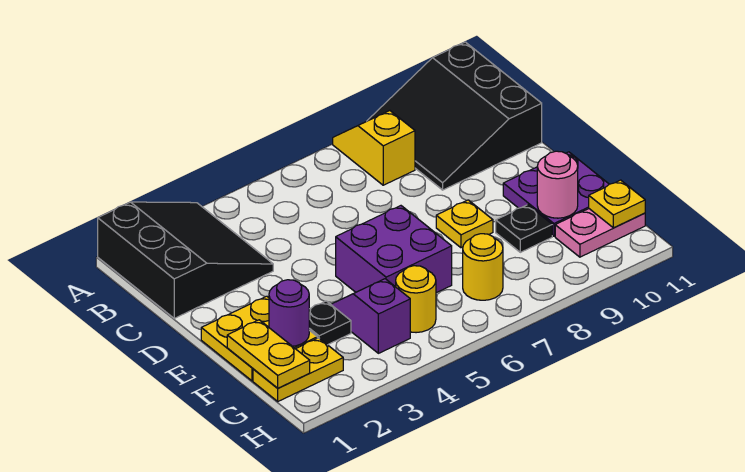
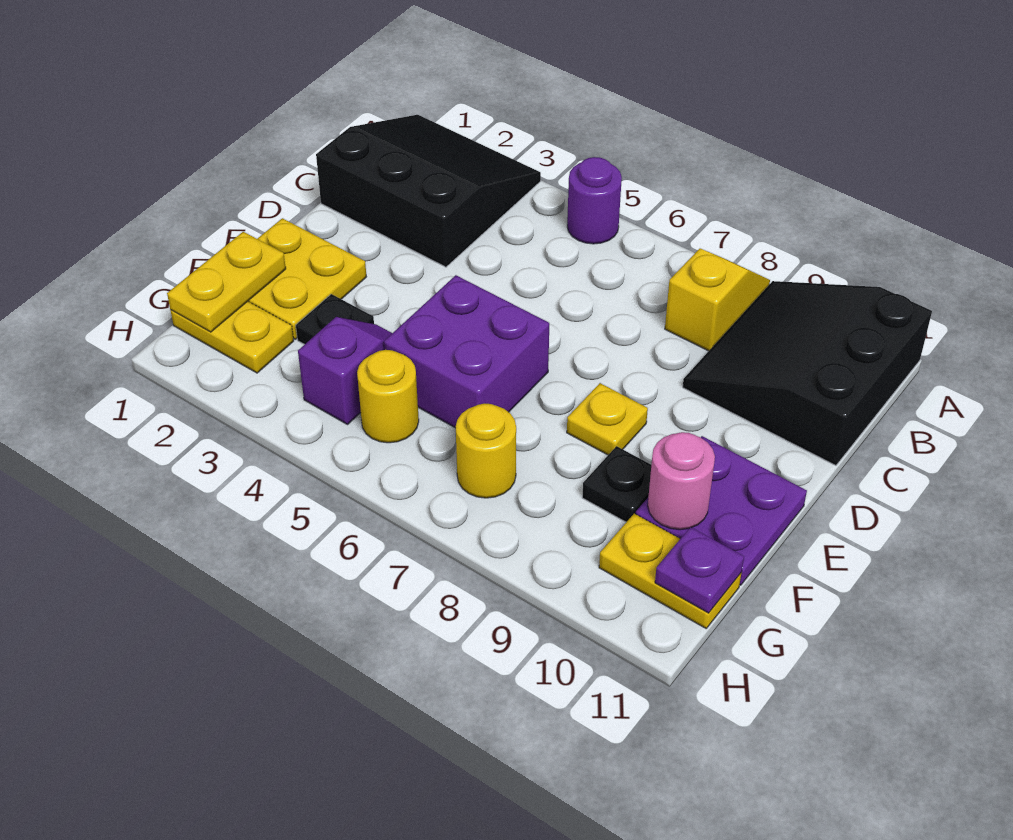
black 3x3 slope [98,202,273,318] -> black 3x3 slope turned to [316,115,541,267]
purple 1x1 round brick [269,280,309,346] -> purple 1x1 round brick moved to [567,157,622,244]
pink 1x2 plate [555,209,645,257] -> yellow 1x2 plate [599,514,741,628]
yellow 1x1 plate [589,180,645,228] -> purple 1x1 plate [655,527,744,613]

